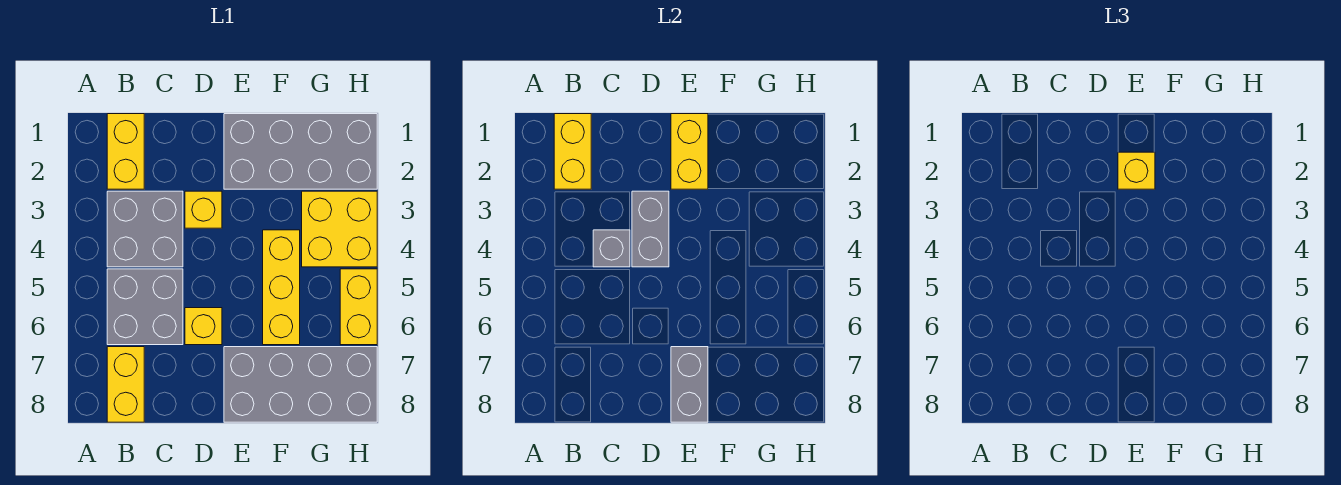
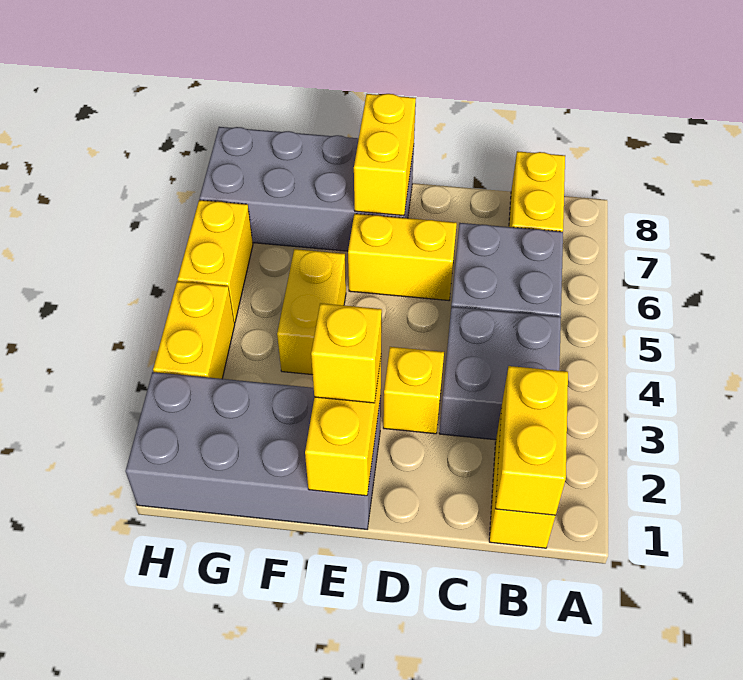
grey 1x1 brick [593,230,630,267] -> none
grey 1x2 brick [632,191,669,267] -> none
yellow 1x1 brick [185,308,222,345] -> yellow 1x2 brick [348,214,457,300]
grey 1x2 brick [671,347,708,422] -> yellow 1x2 brick [354,94,416,216]
yellow 1x3 brick [263,230,300,345] -> yellow 1x2 brick [277,249,346,375]
yellow 2x2 brick [302,191,377,267] -> yellow 1x2 brick [153,281,235,379]

